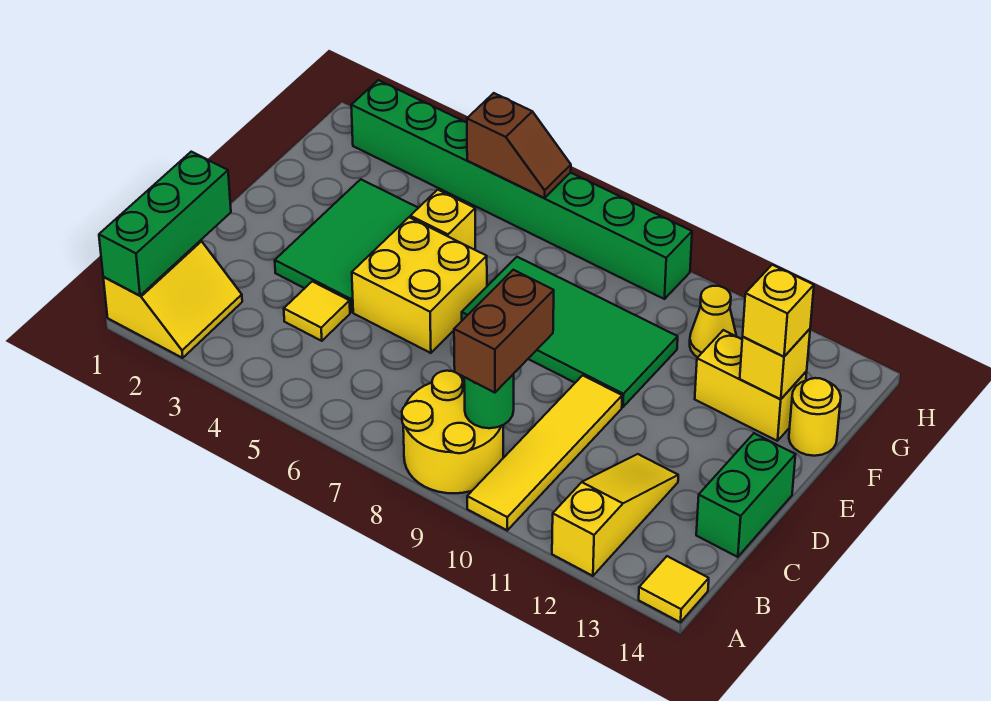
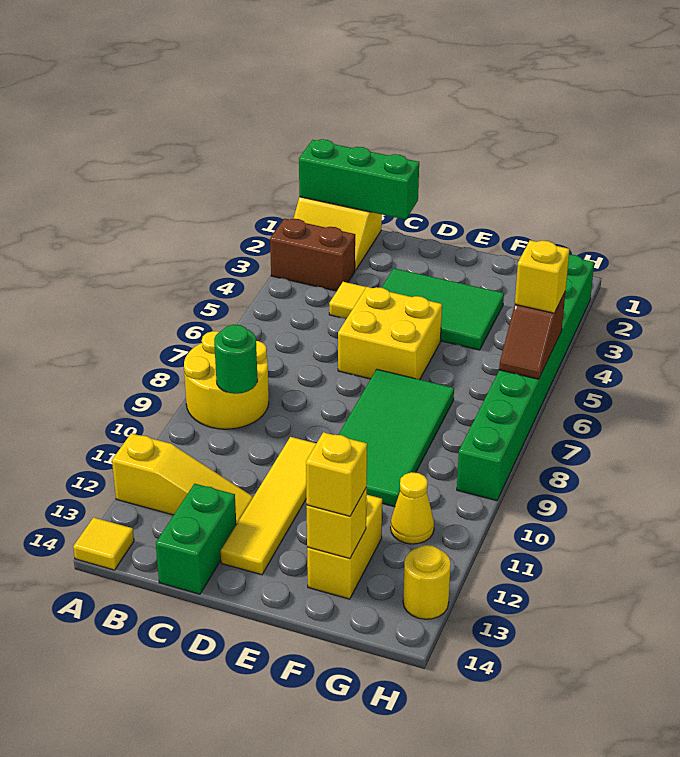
yellow 1x4 tile [467,375,622,530] -> yellow 1x4 tile turned to [221,437,316,575]
brown 1x2 brick [454,270,554,393] -> brown 1x2 brick moved to [270,219,355,291]
green 1x2 brick [696,433,796,557] -> green 1x2 brick turned to [156,484,236,594]
yellow 1x1 brick [410,190,475,250] -> yellow 1x1 brick moved to [515,240,569,313]
yellow 1x1 round brick [789,378,841,456] -> yellow 1x1 round brick moved to [403,545,451,619]

